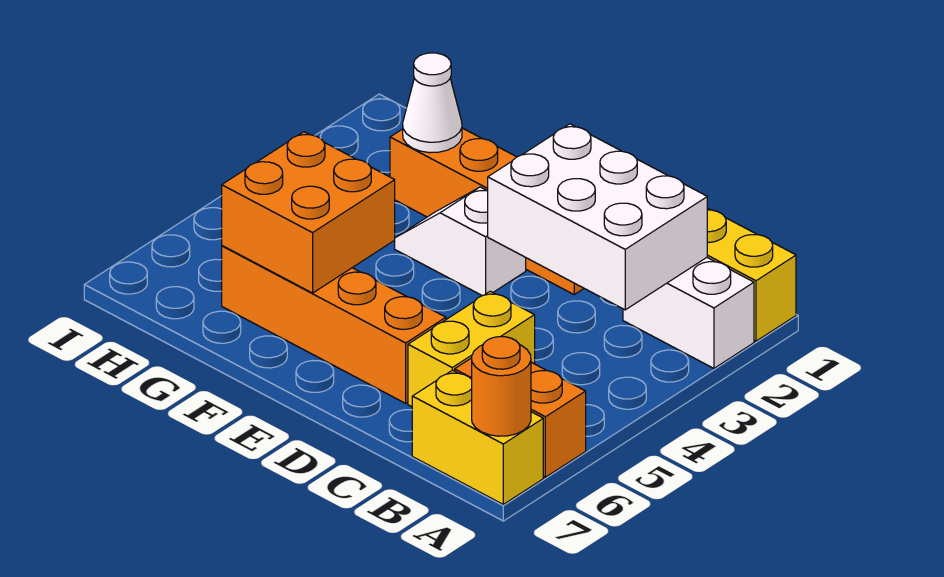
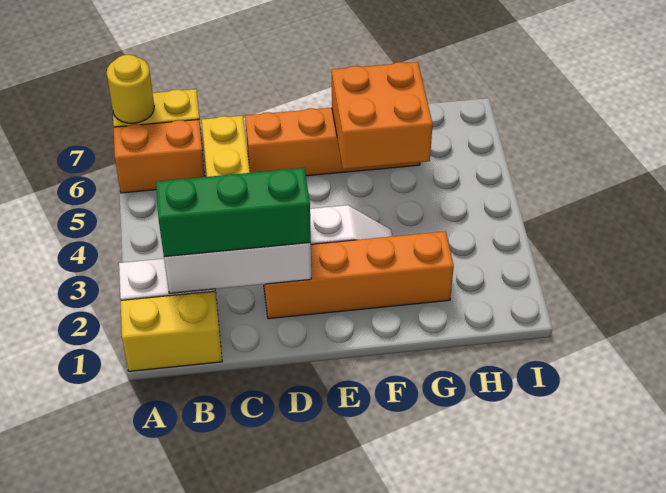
orange 1x1 round brick [472,337,531,436] -> yellow 1x1 round brick [107,55,154,123]
none -> green 1x3 brick [156,168,311,257]
white 1x1 cone [403,53,462,153] -> none

